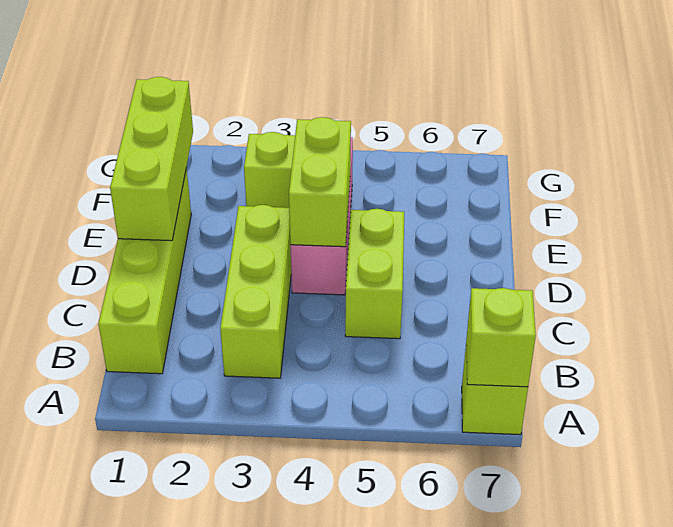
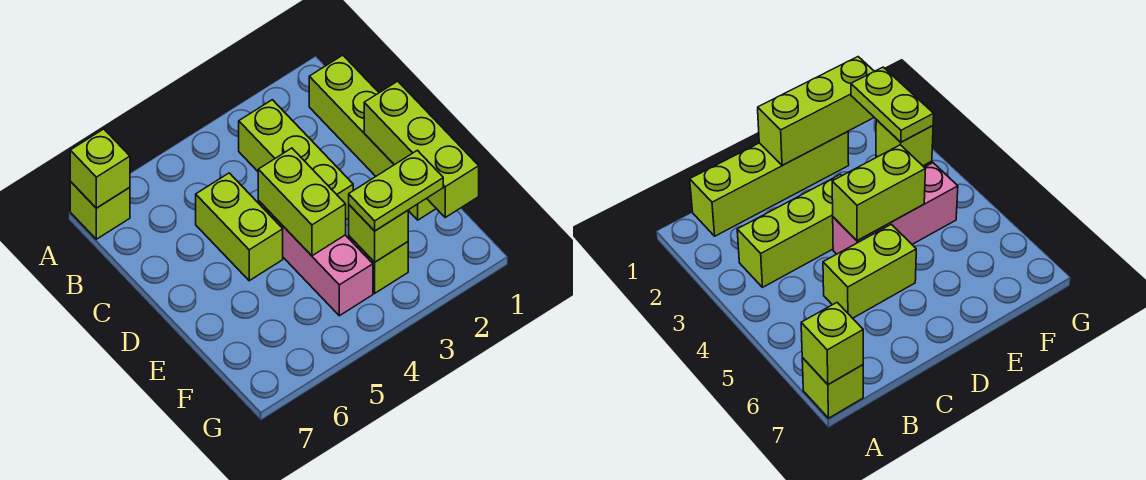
none -> lime 1x2 plate [349,150,443,231]
none -> lime 1x1 brick [349,205,408,262]

